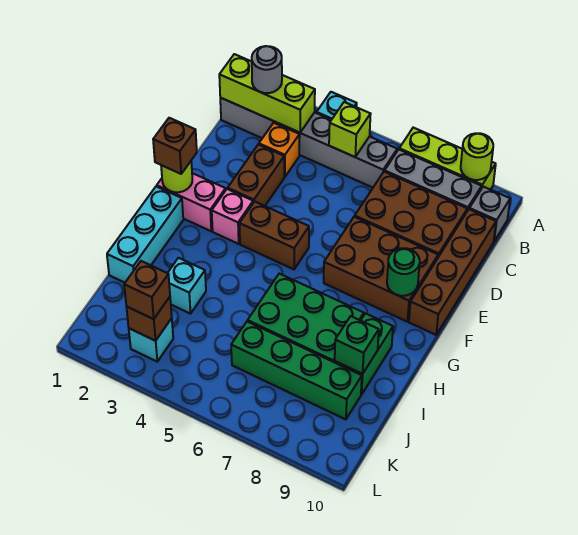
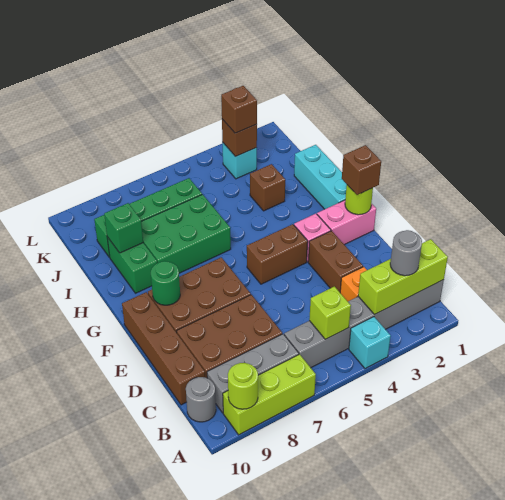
grey 1x1 brick [469,187,510,241] -> grey 1x1 round brick [186,377,216,422]
cyan 1x1 brick [168,258,206,314] -> brown 1x1 brick [250,164,285,211]

